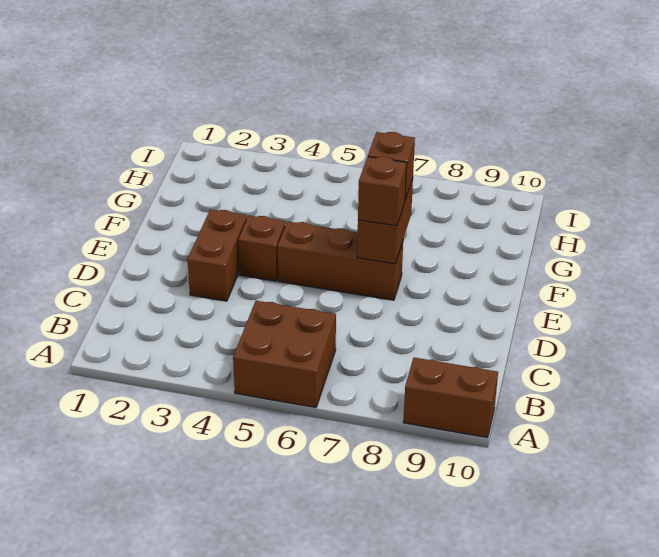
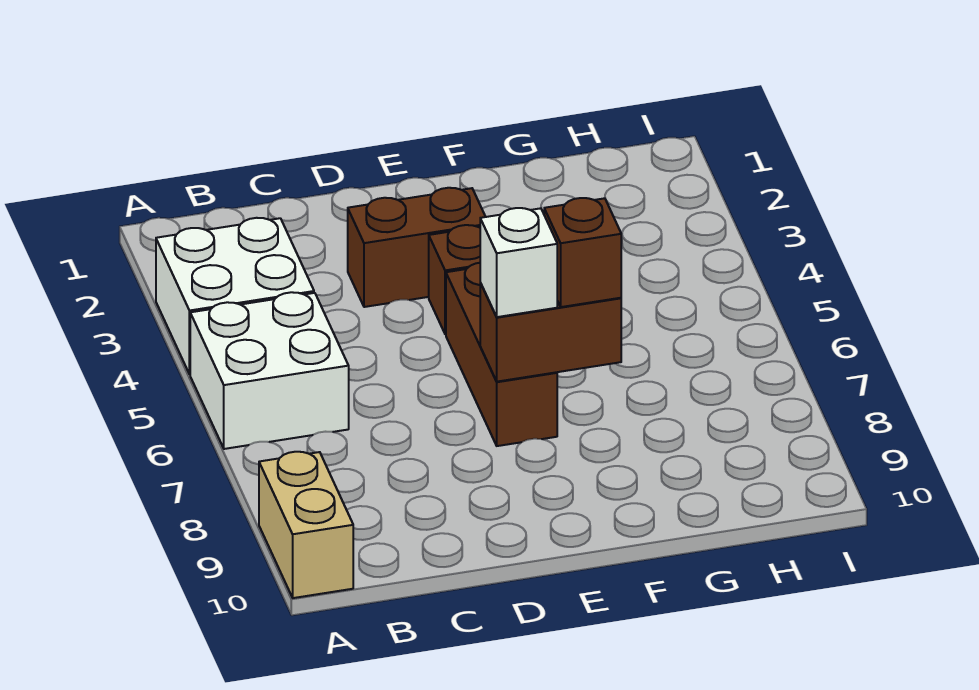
none -> white 2x2 brick [156,218,314,374]
brown 2x2 brick [233,301,336,407] -> white 2x2 brick [190,292,349,449]
brown 1x2 brick [403,358,498,438] -> tan 1x2 brick [259,452,353,598]
brown 1x1 brick [358,157,407,226] -> white 1x1 brick [480,208,557,317]

